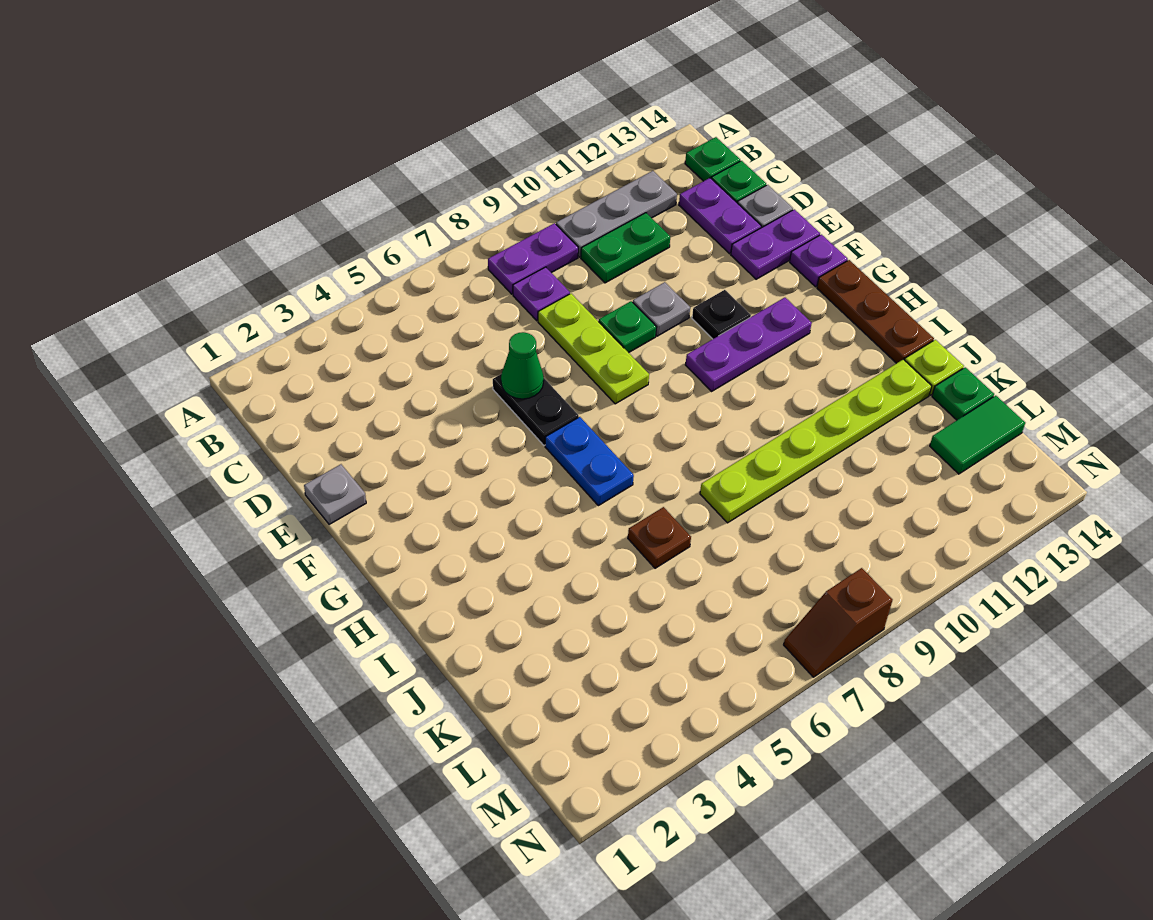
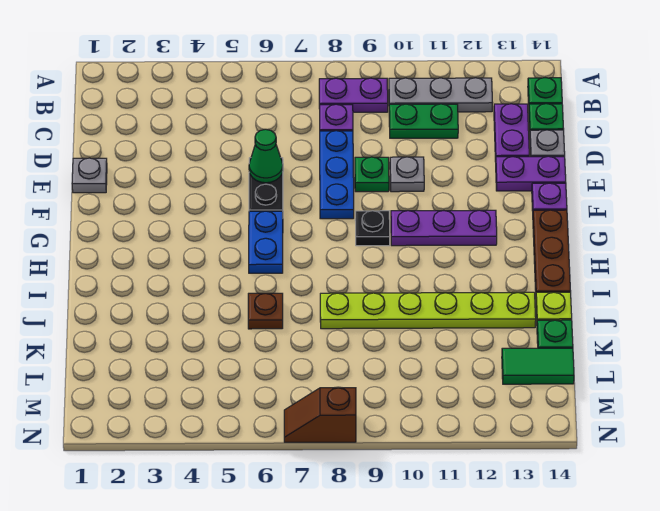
lime 1x3 plate [538,294,649,404] -> blue 1x3 plate [320,131,354,219]
black 1x1 plate [692,290,751,339] -> black 1x1 plate moved to [355,211,390,246]

